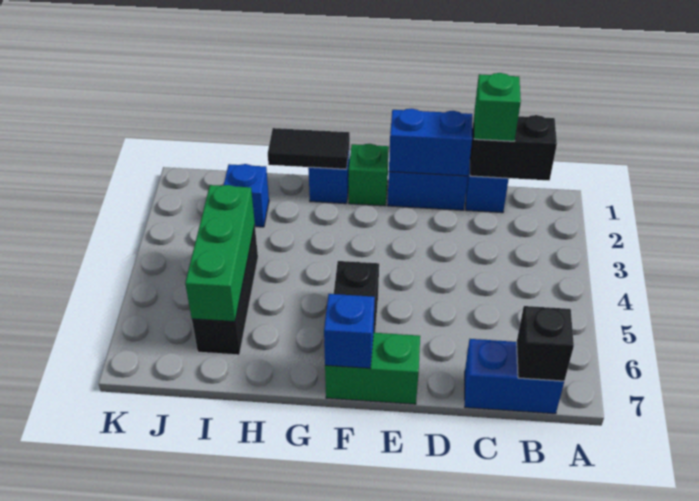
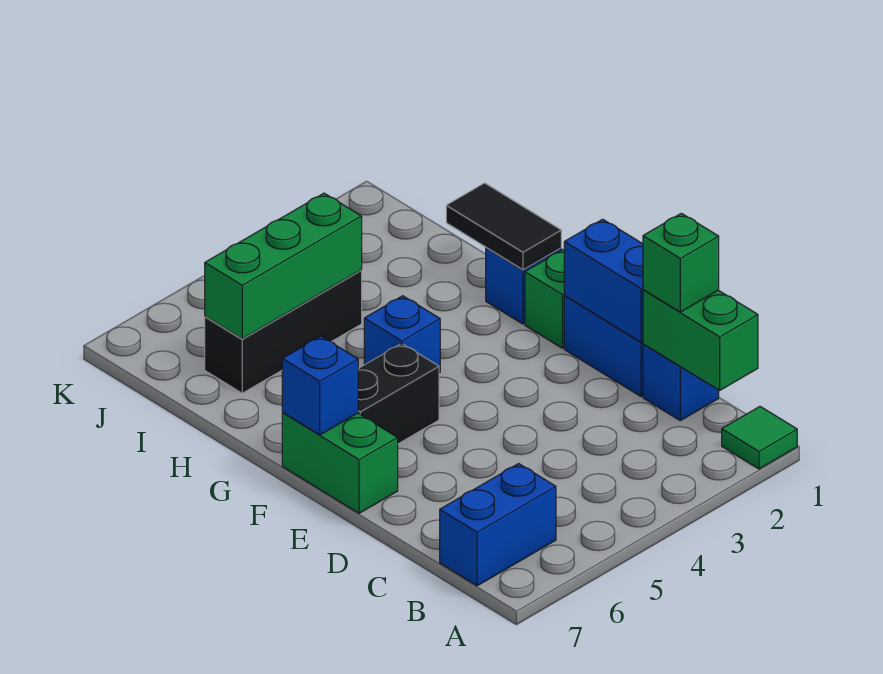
none -> green 1x1 tile [722,407,797,469]
black 1x2 brick [470,115,557,180] -> green 1x2 brick [643,290,758,390]
blue 1x2 brick [465,339,564,414] -> blue 1x2 brick turned to [440,464,556,586]
black 1x1 brick [517,306,574,381] -> none
blue 1x1 brick [224,164,269,227] -> blue 1x1 brick moved to [364,296,440,373]

